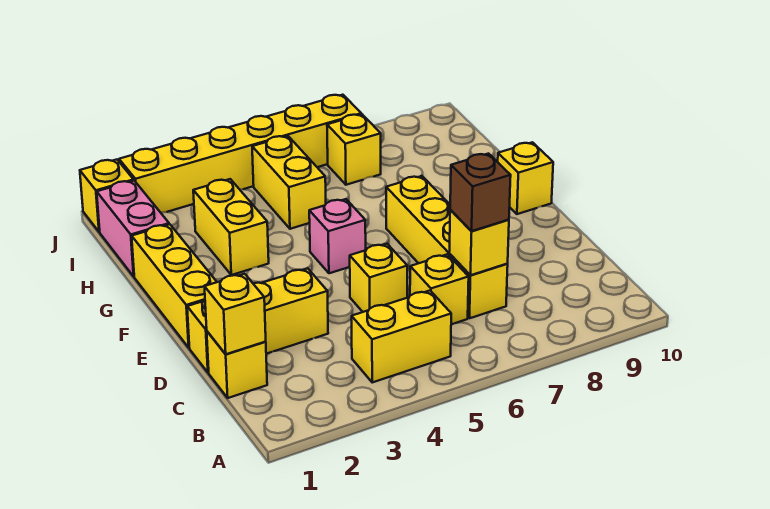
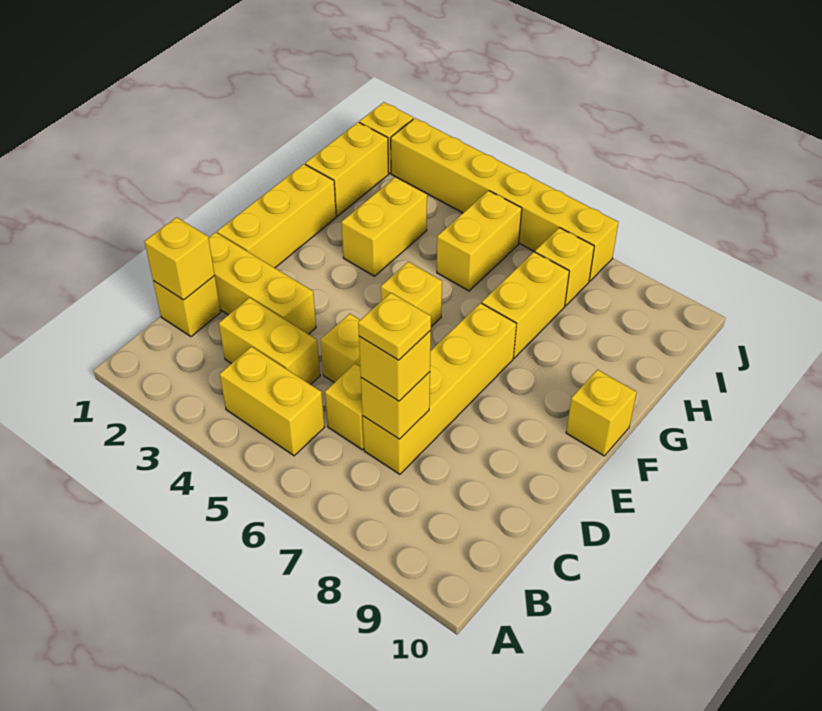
none -> yellow 1x2 brick [219,298,320,385]
brown 1x1 brick [450,154,511,231] -> yellow 1x1 brick [359,331,431,401]
none -> yellow 1x1 plate [358,293,431,360]
pink 1x1 brick [309,199,366,273] -> yellow 1x1 brick [381,262,442,327]
none -> yellow 1x2 brick [482,252,569,358]
pink 1x2 brick [97,181,169,276] -> yellow 1x2 brick [305,122,389,216]

